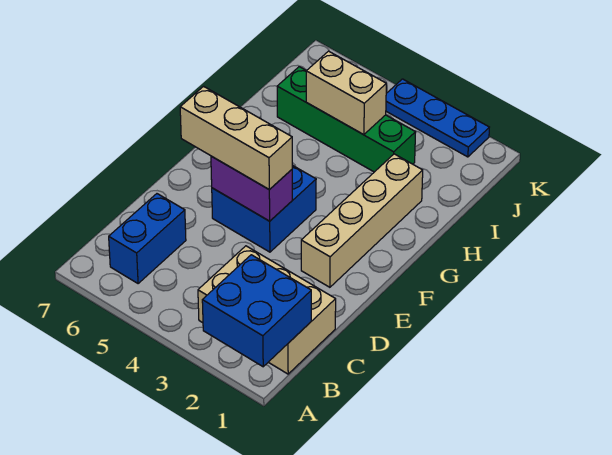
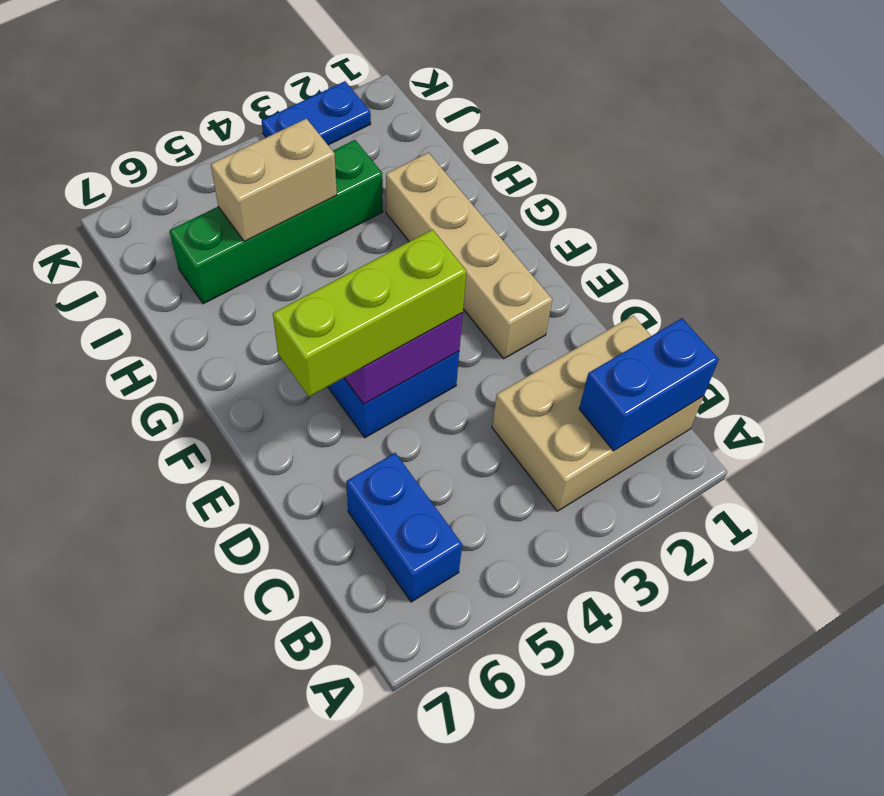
blue 2x2 brick [202,255,311,367] -> blue 1x2 brick [579,318,719,451]
tan 1x3 brick [180,86,292,190] -> lime 1x3 brick [273,230,466,397]
blue 1x3 plate [386,79,489,157] -> blue 1x2 plate [262,81,371,145]

